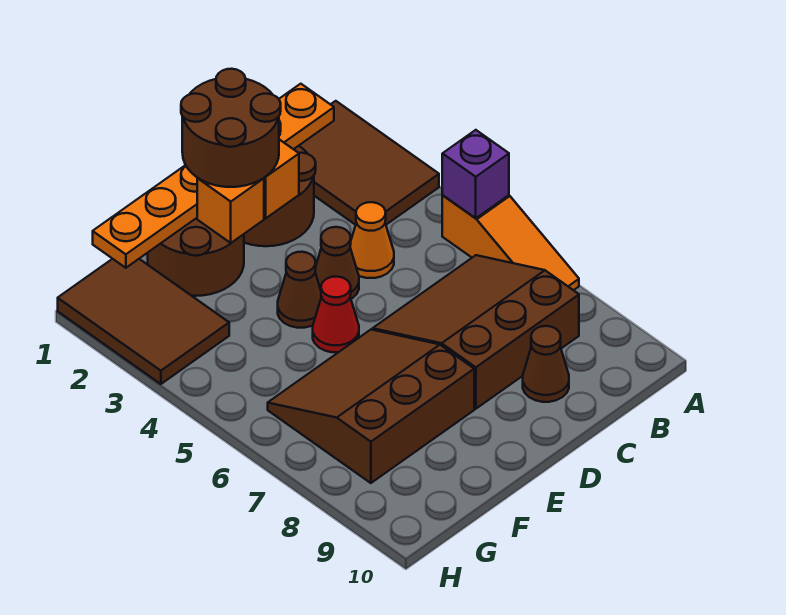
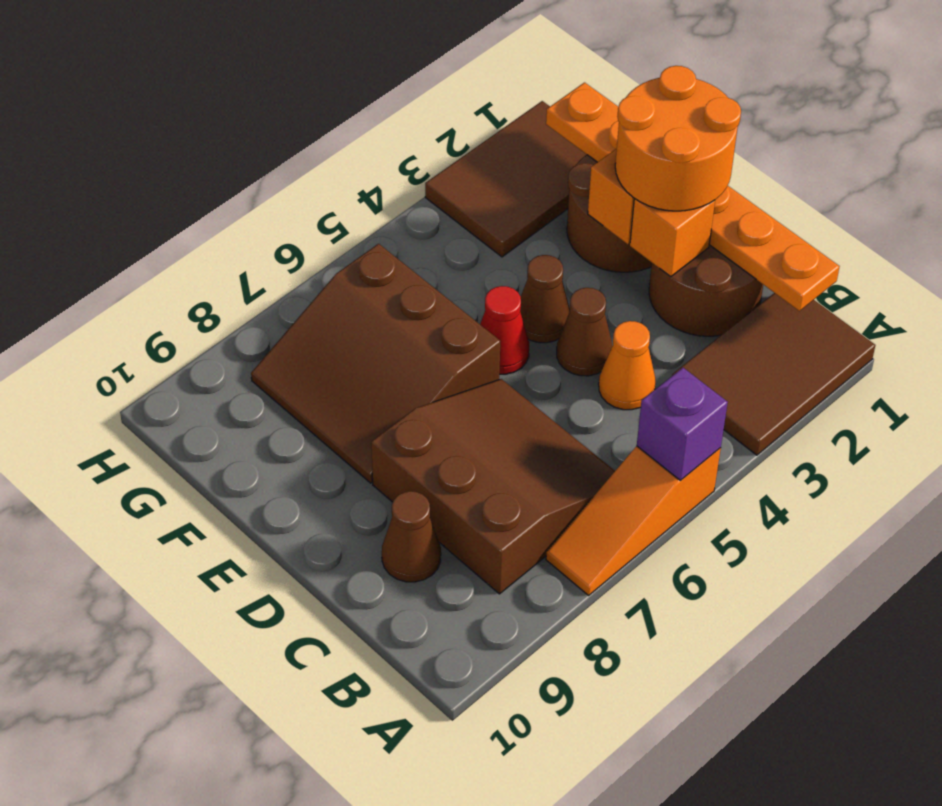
brown 2x2 round brick [181,69,281,187] -> orange 2x2 round brick [615,66,741,211]
brown 3x3 slope [268,330,474,483] -> brown 3x3 slope turned to [251,244,500,483]

